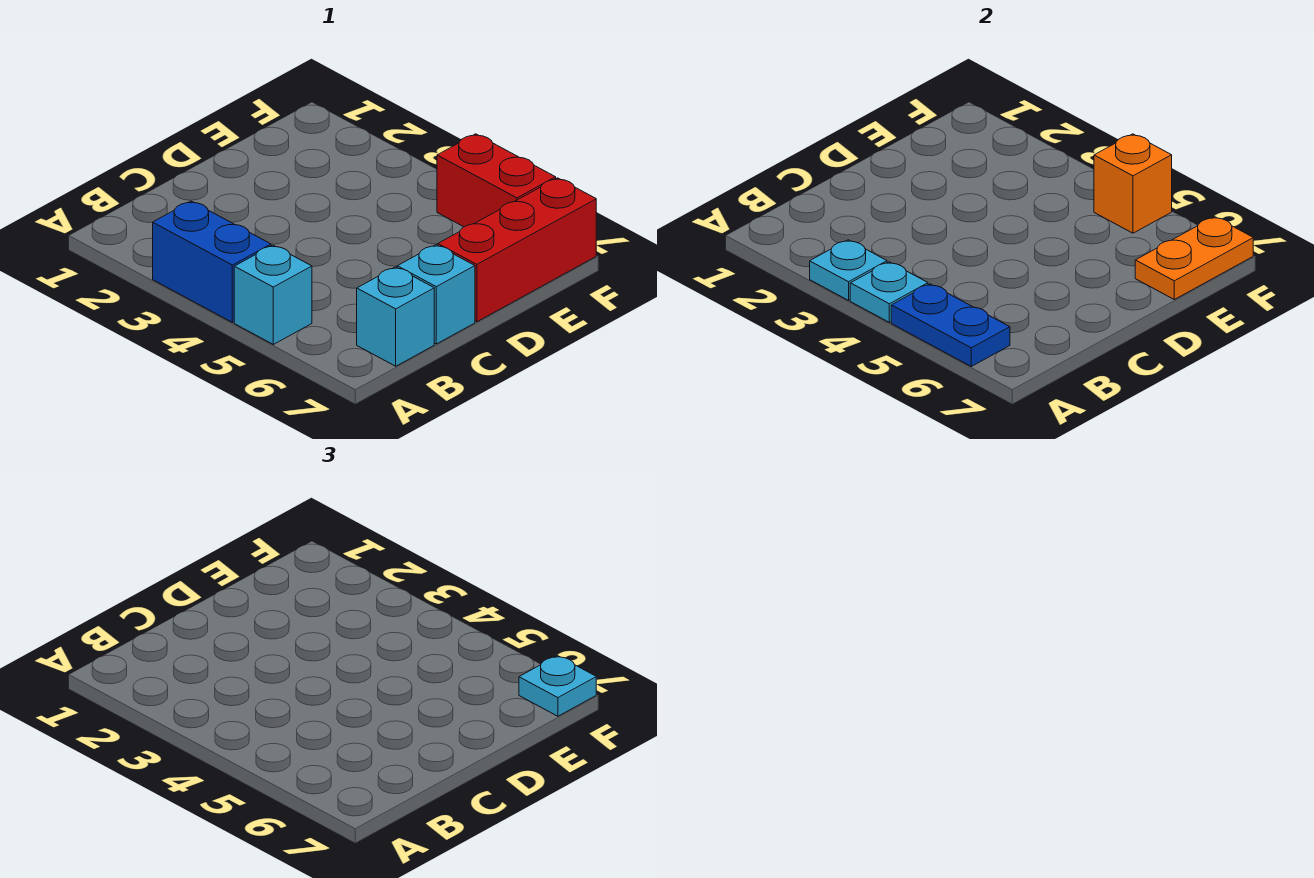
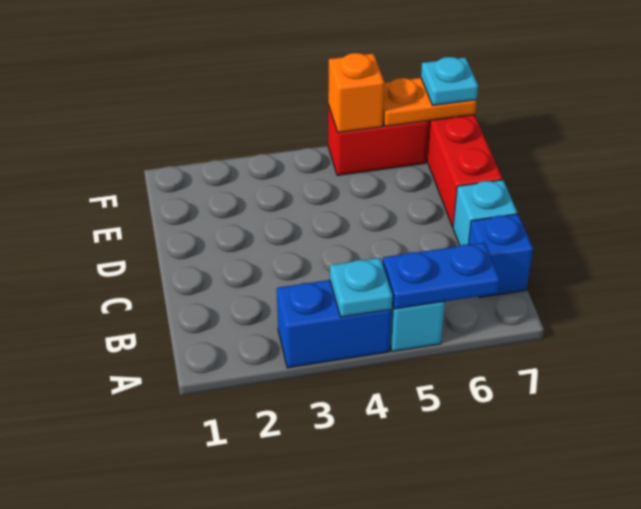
cyan 1x1 plate [810,240,887,300] -> none
cyan 1x1 brick [357,267,434,366] -> blue 1x1 brick [468,214,533,297]
orange 1x2 plate [1135,217,1253,299] -> orange 1x2 plate turned to [383,78,477,126]

